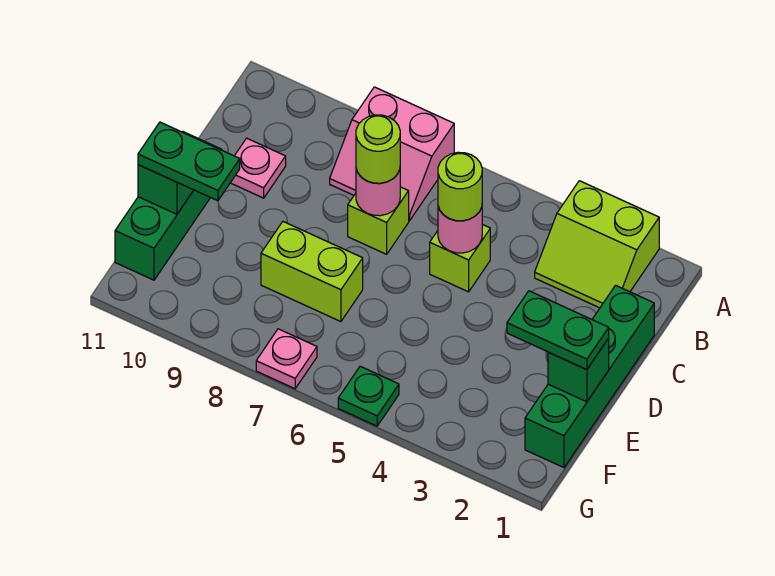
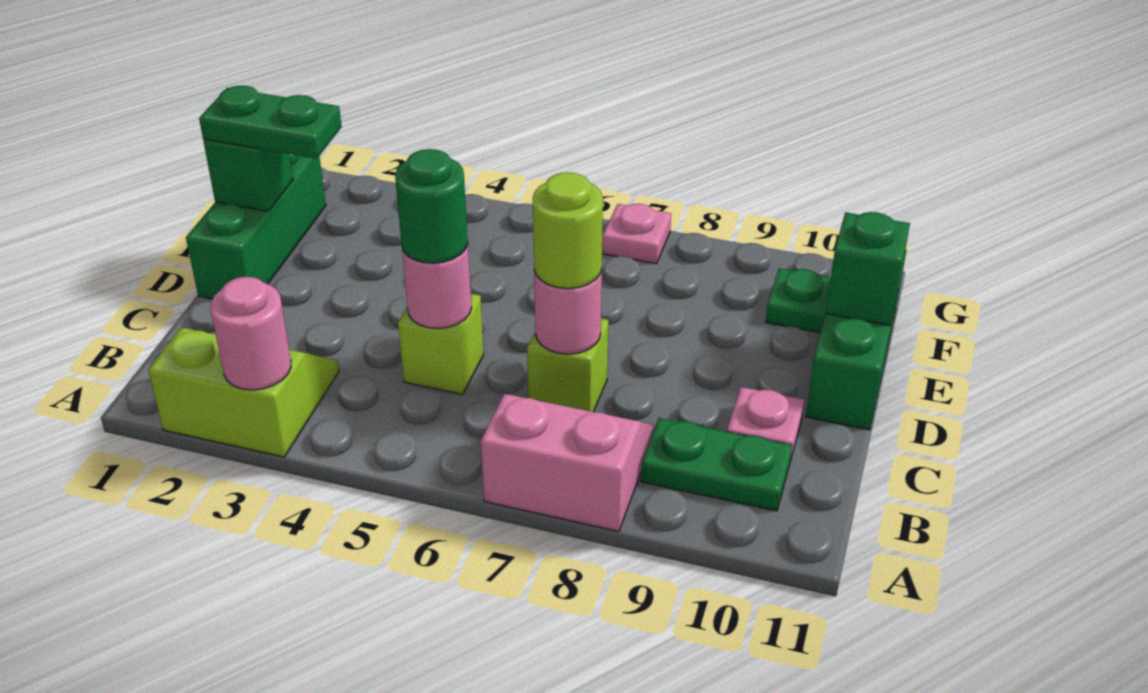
none -> pink 1x1 round brick [211,277,291,390]
green 1x4 brick [525,285,654,468] -> green 1x3 brick [186,154,326,299]
lime 1x1 round brick [438,152,482,221] -> green 1x1 round brick [395,149,468,263]
lime 1x2 brick [261,222,363,322] -> none
green 1x2 plate [138,122,240,201] -> green 1x2 plate moved to [641,418,792,511]
green 1x1 plate [338,366,399,426] -> green 1x1 plate moved to [766,269,831,333]

